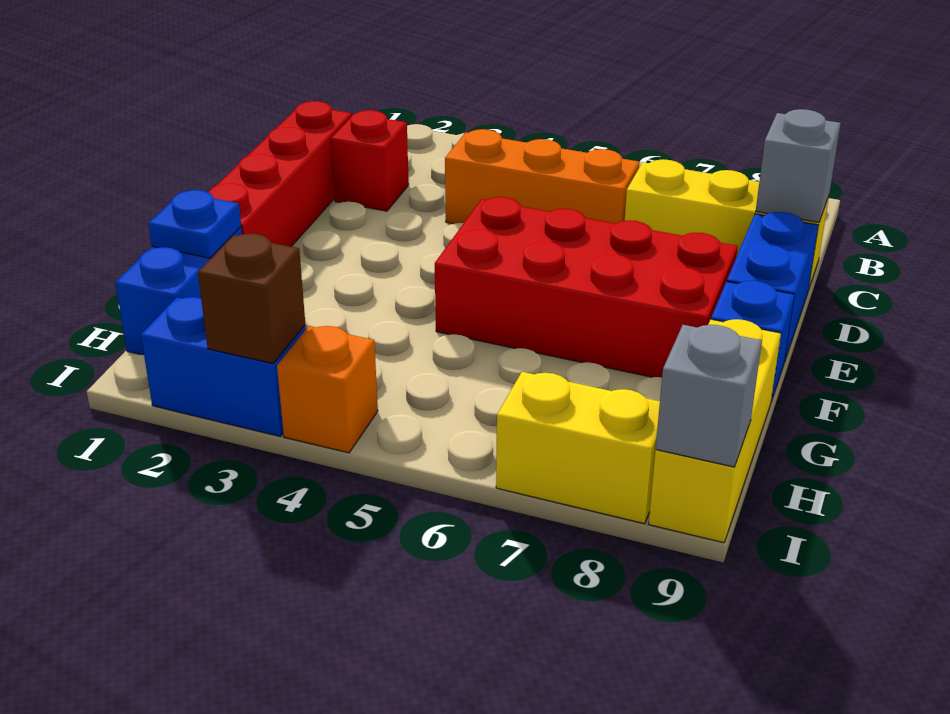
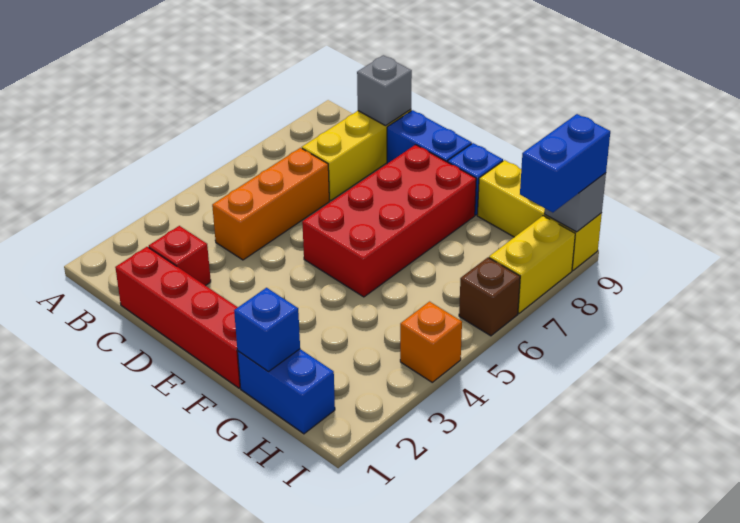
blue 1x1 plate [148,190,241,258] -> blue 1x1 brick [234,288,300,372]
blue 1x2 brick [141,297,306,436] -> blue 1x2 brick moved to [520,114,610,213]
brown 1x1 brick [198,233,305,363] -> brown 1x1 brick moved to [459,258,520,336]

